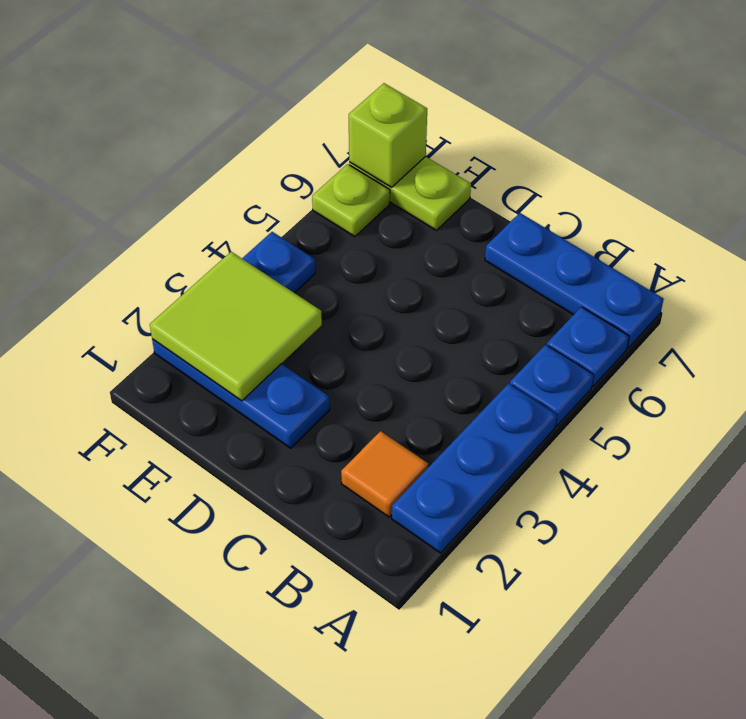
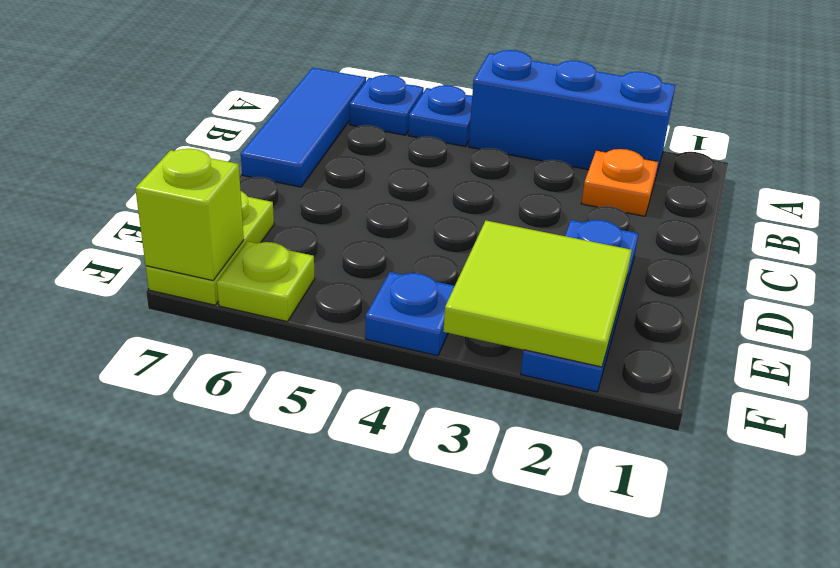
blue 1x3 plate [392,384,557,553] -> blue 1x3 brick [469,50,675,179]
blue 1x3 plate [485,213,664,348] -> blue 1x3 tile [241,68,366,187]
orange 1x1 tile [341,431,428,517] -> orange 1x1 plate [581,149,658,216]

